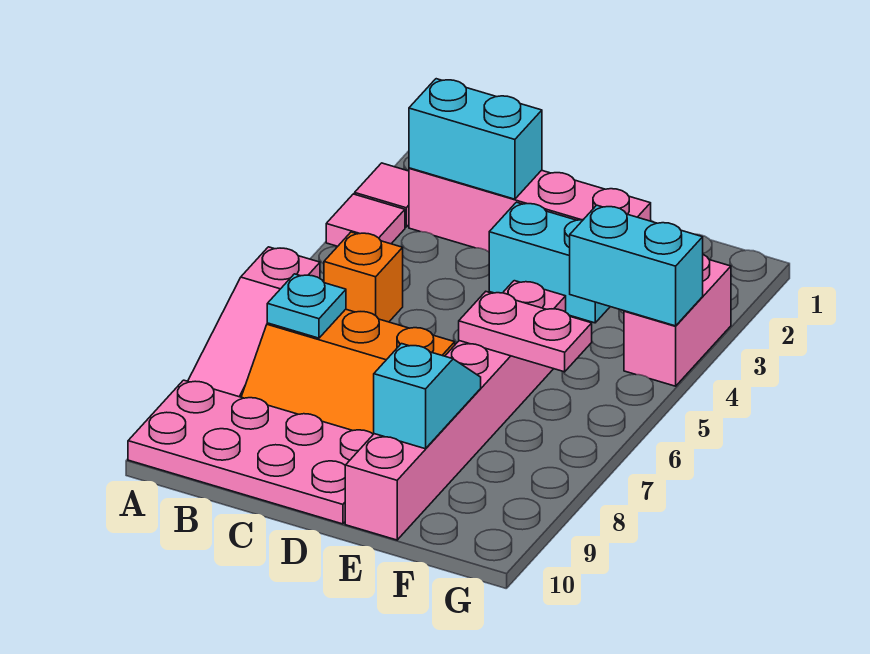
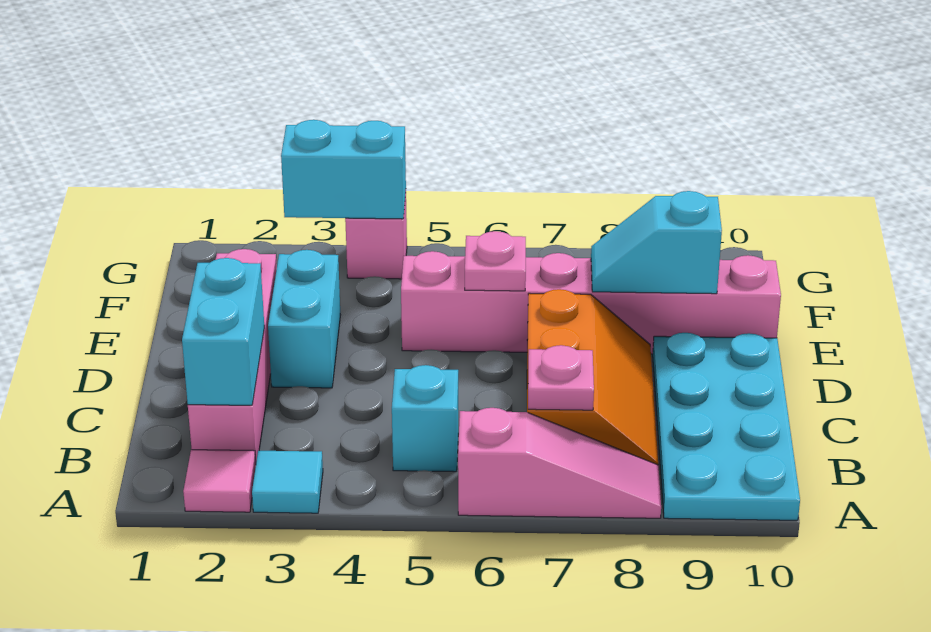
pink 1x1 tile [326,194,405,246] -> cyan 1x1 tile [252,451,323,513]
pink 2x4 plate [128,380,373,524] -> cyan 2x4 plate [653,333,800,520]
orange 1x1 brick [324,232,403,322] -> cyan 1x1 brick [392,365,458,472]
cyan 1x1 plate [267,274,346,338] -> pink 1x1 plate [528,345,594,410]
pink 1x2 plate [459,292,592,372] -> pink 1x1 plate [465,231,526,291]
cyan 1x2 brick [570,205,703,326] -> cyan 1x2 brick turned to [281,120,406,219]
pink 1x2 brick [624,255,731,386] -> pink 1x1 brick [345,193,407,279]

